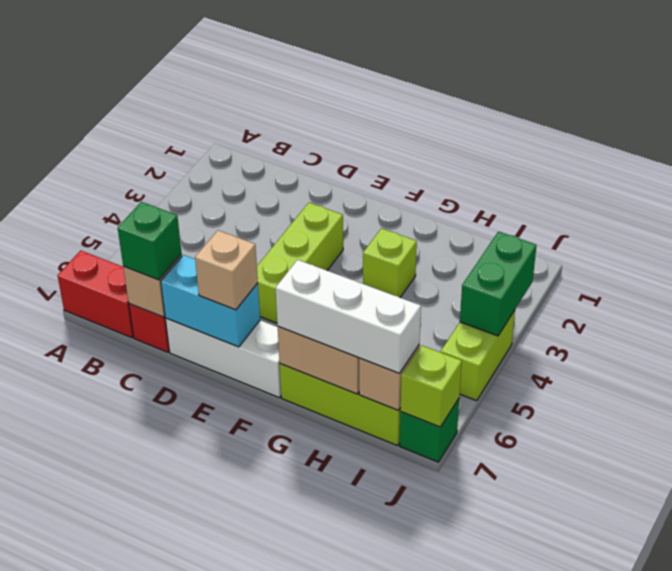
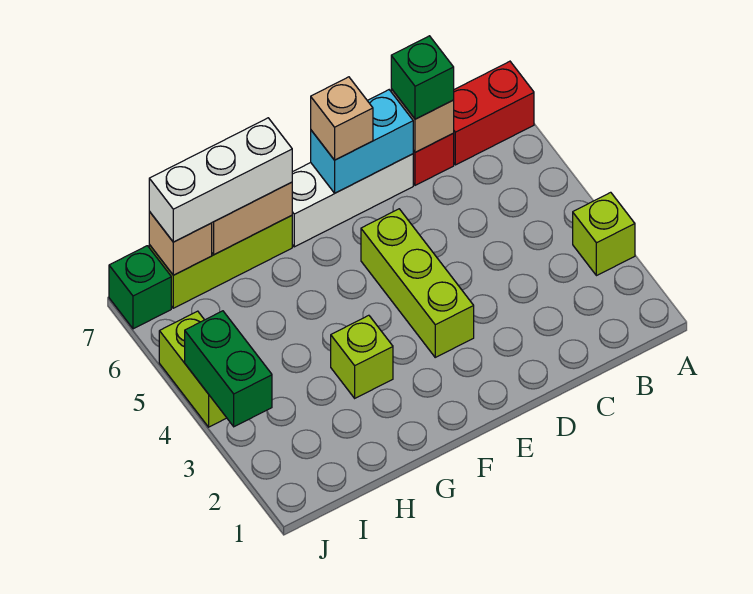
lime 1x1 brick [401,345,462,427] -> lime 1x1 brick moved to [573,192,635,276]

